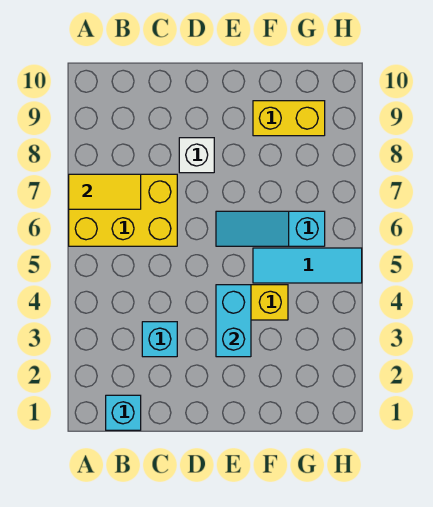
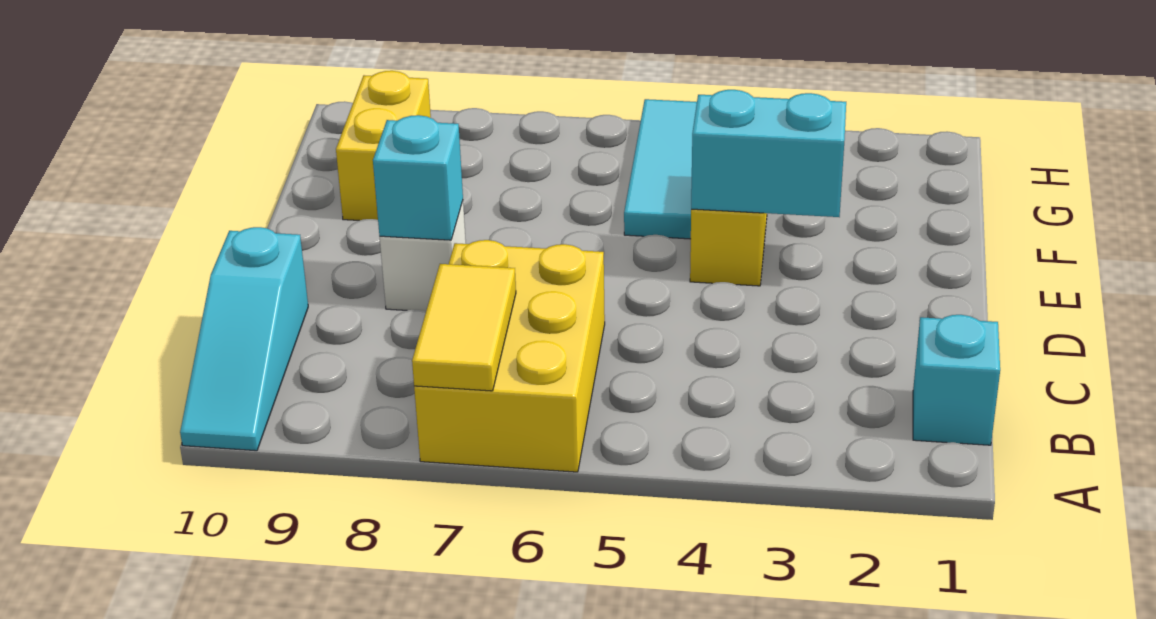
cyan 1x1 brick [142,322,177,357] -> cyan 1x1 brick moved to [373,115,463,240]
cyan 1x3 slope [216,211,325,246] -> cyan 1x3 slope moved to [180,227,308,451]

